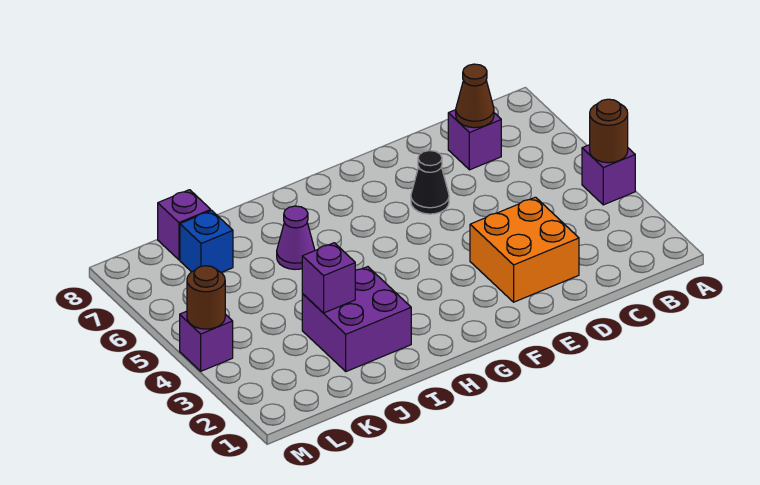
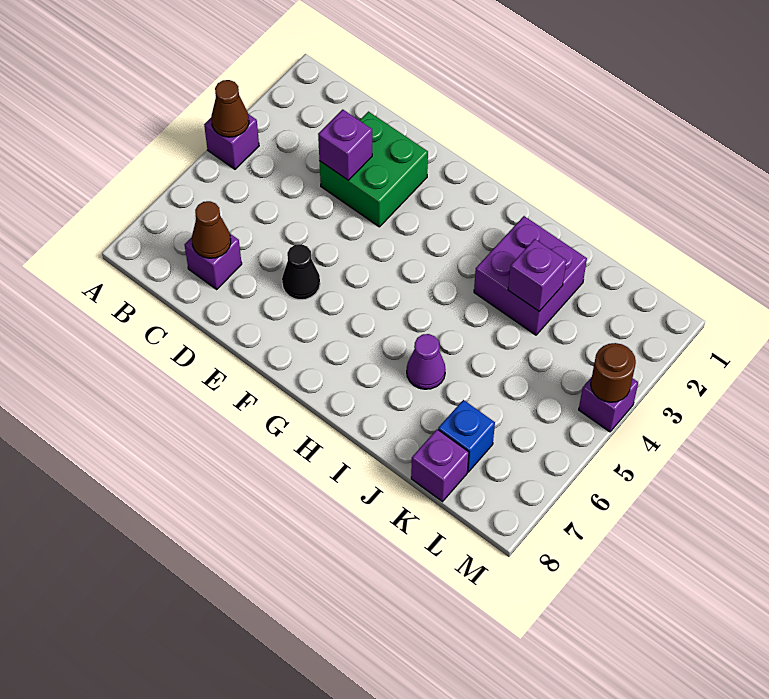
brown 1x1 round brick [590,99,628,163] -> brown 1x1 cone [211,80,249,137]
orange 2x2 brick [470,197,579,302] -> green 2x2 brick [319,112,428,227]
none -> purple 1x1 brick [318,109,372,180]

